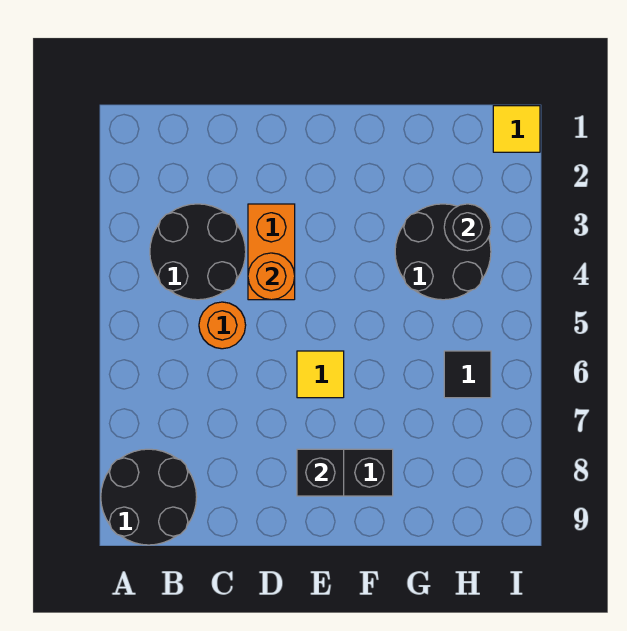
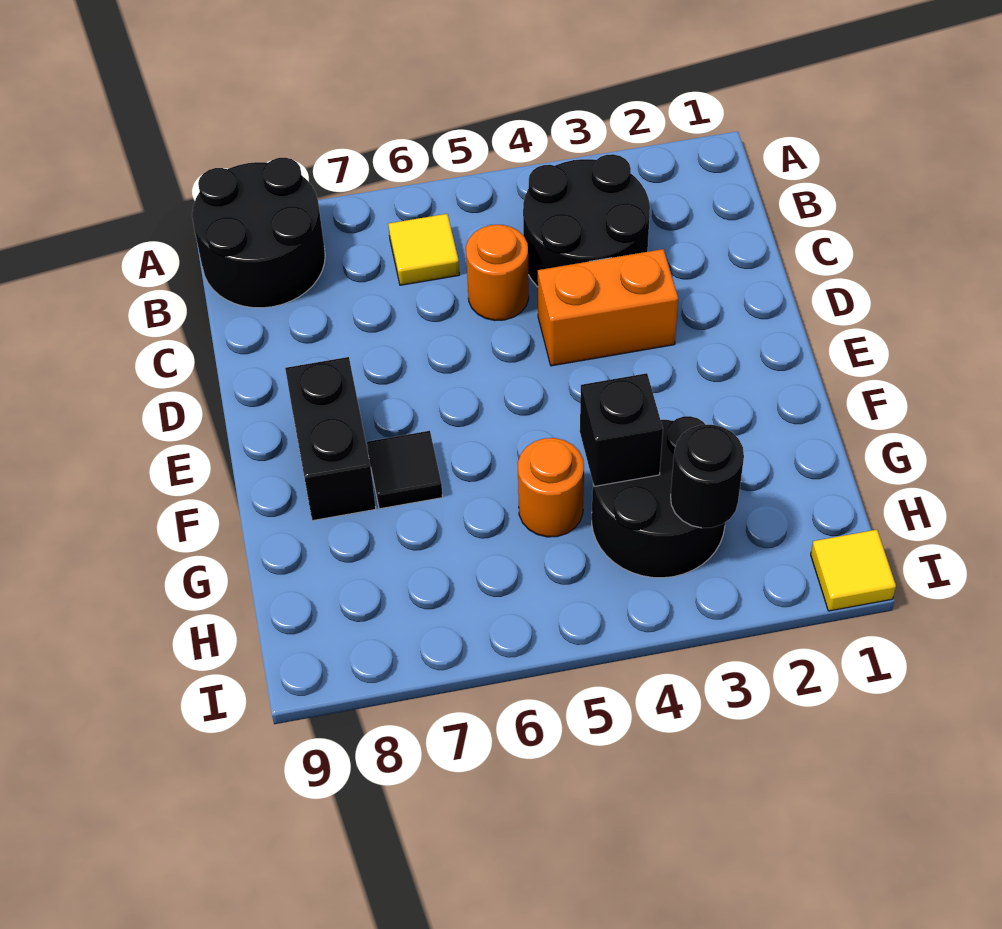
orange 1x1 round brick [248,253,295,300] -> orange 1x1 round brick moved to [518,438,584,537]
yellow 1x1 tile [297,351,344,398] -> yellow 1x1 tile moved to [388,214,459,285]
black 1x1 brick [297,449,344,496] -> black 1x1 brick moved to [580,373,663,486]
black 1x1 tile [444,351,491,398] -> black 1x1 tile moved to [367,431,443,509]

